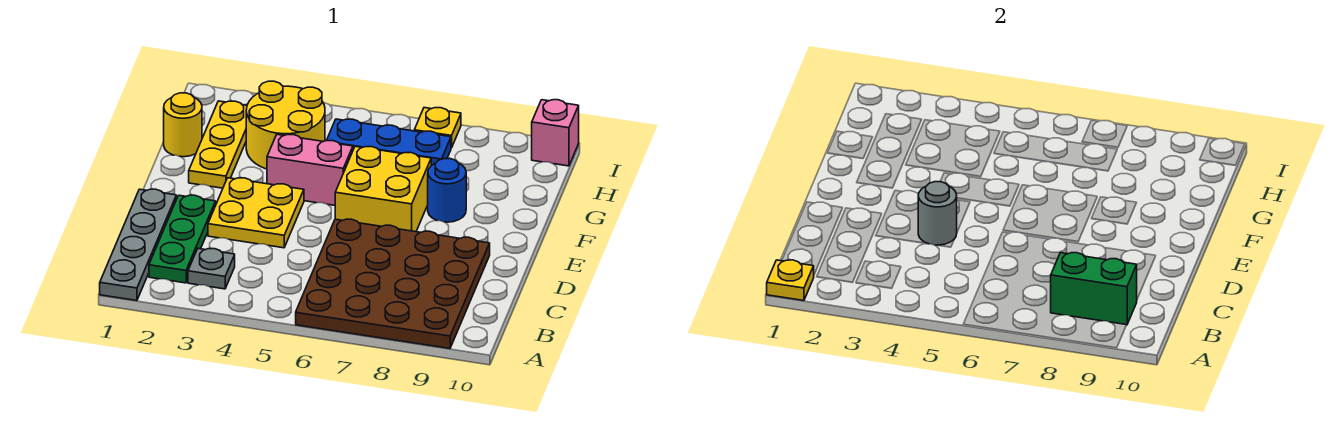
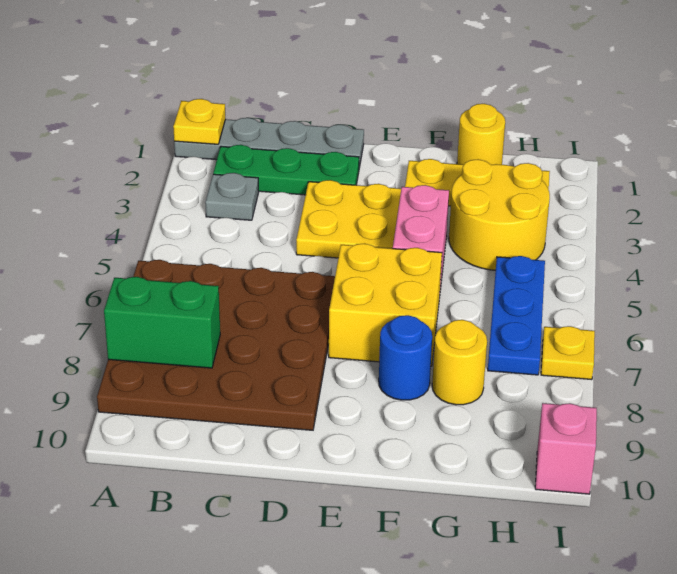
green 1x2 brick [1051,253,1137,325] -> green 1x2 brick turned to [104,277,220,368]
grey 1x1 round brick [918,182,957,245] -> none
none -> yellow 1x1 round brick [432,320,487,405]

